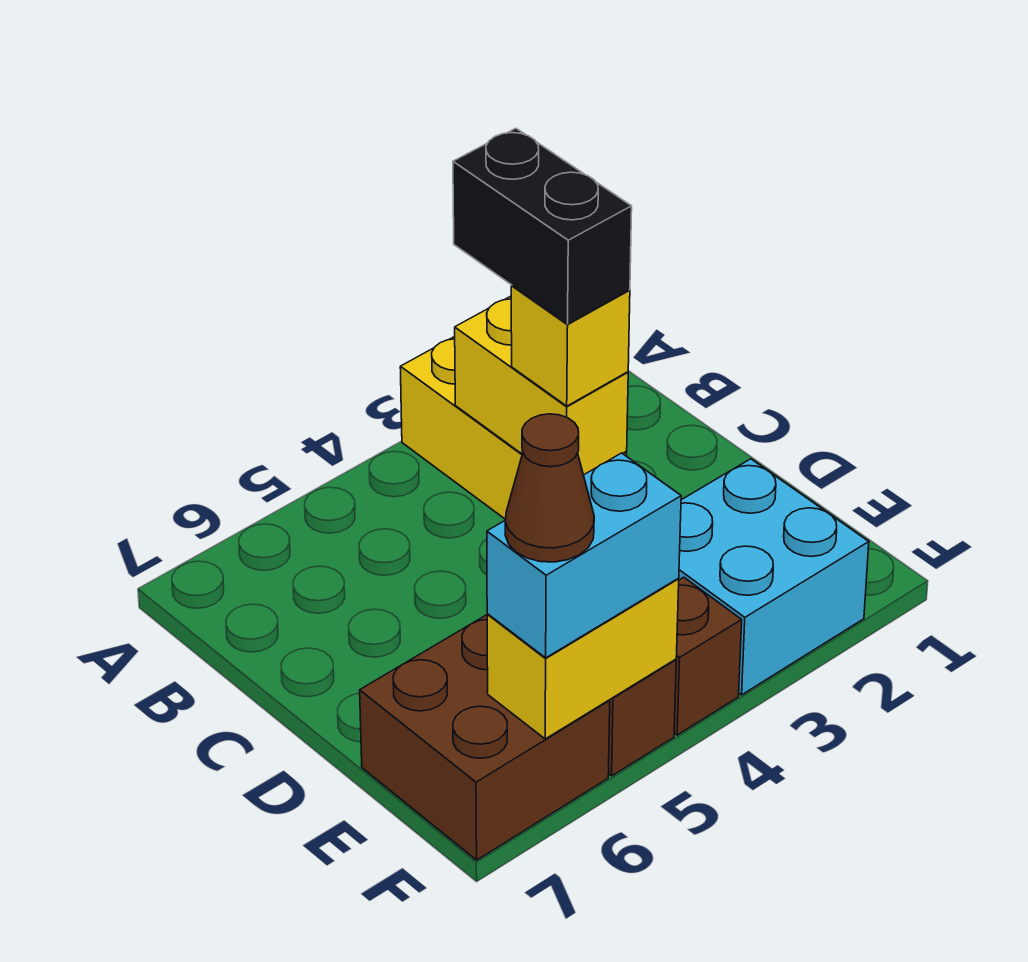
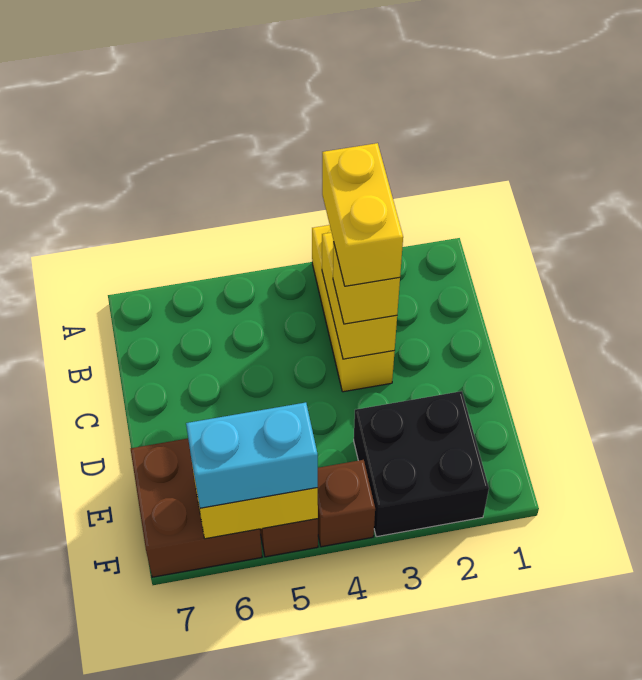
black 1x2 brick [453,128,632,324] -> yellow 1x2 brick [322,143,403,286]
cyan 2x2 brick [678,459,869,695] -> black 2x2 brick [354,391,489,537]
brown 1x1 cone [505,414,594,562] -> none

